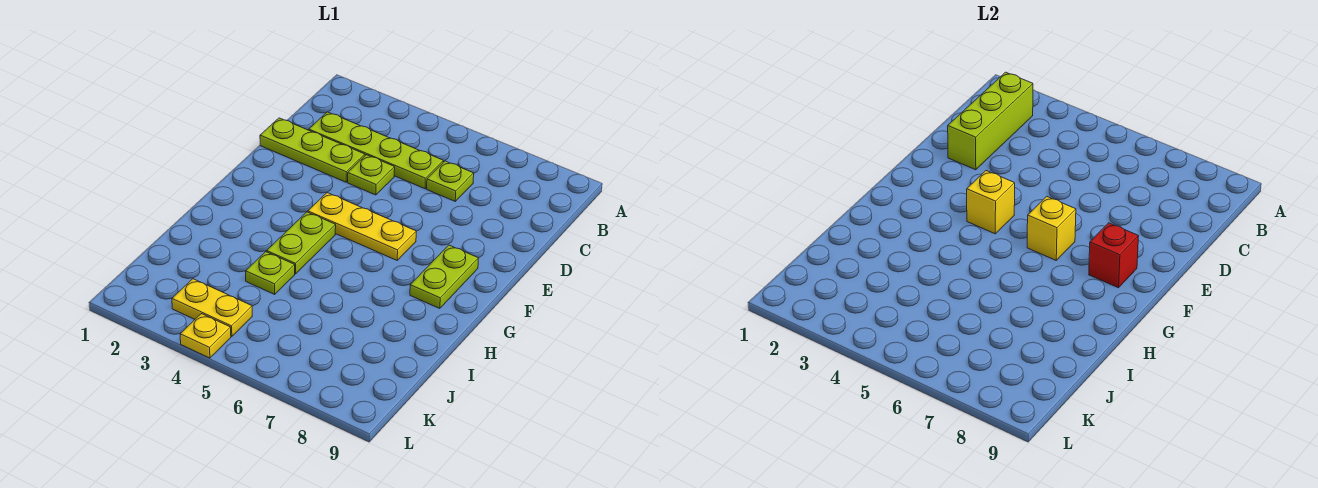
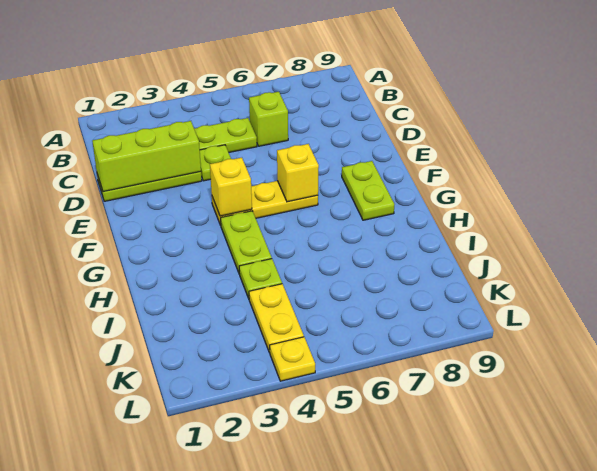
lime 1x3 brick [948,72,1033,170] -> lime 1x3 brick turned to [92,121,201,192]
lime 1x1 plate [427,161,474,201] -> lime 1x1 brick [249,92,288,146]
red 1x1 brick [1089,223,1139,288] -> none
yellow 1x2 plate [172,279,252,337] -> yellow 1x2 plate turned to [249,284,304,353]

